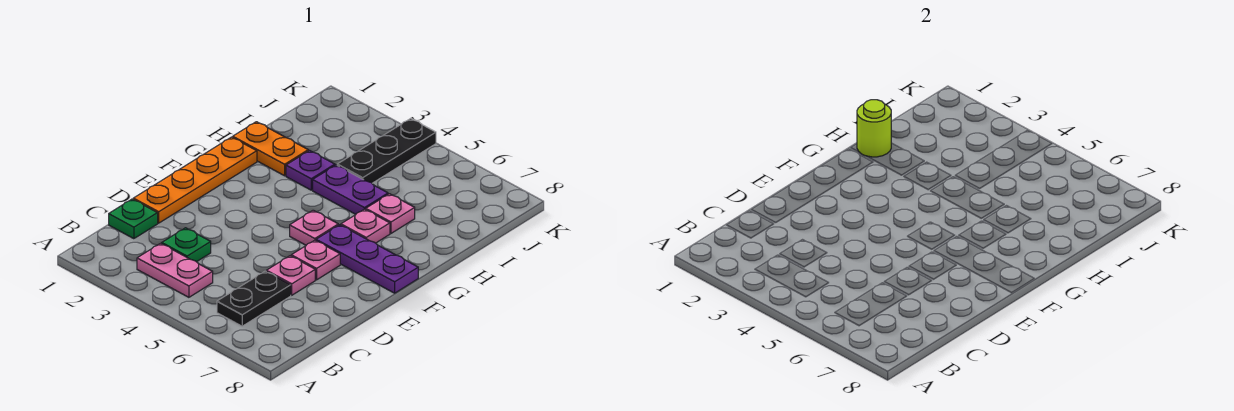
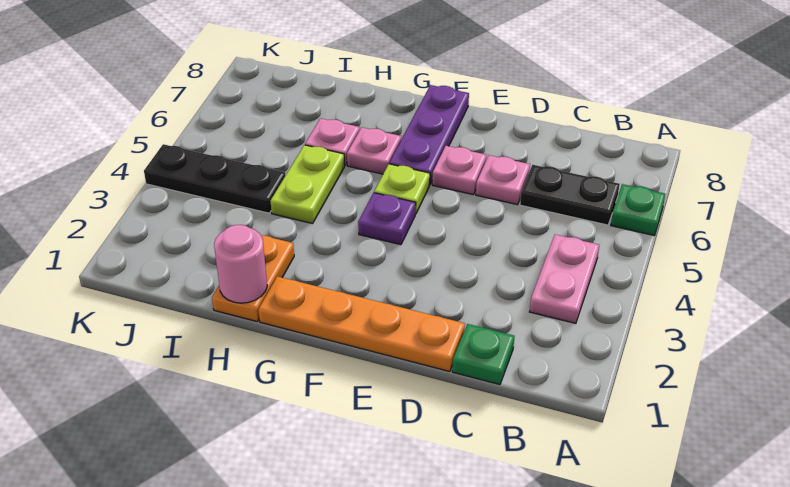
green 1x1 plate [162,228,211,262] -> green 1x1 plate moved to [611,184,665,236]
pink 1x1 plate [290,210,338,245] -> lime 1x1 plate [374,164,430,214]
lime 1x1 round brick [857,100,891,157] -> pink 1x1 round brick [214,225,267,303]
purple 1x1 plate [286,151,335,190] -> purple 1x1 plate moved to [358,193,416,245]
purple 1x2 plate [313,165,388,214] -> lime 1x2 plate [271,145,345,224]

